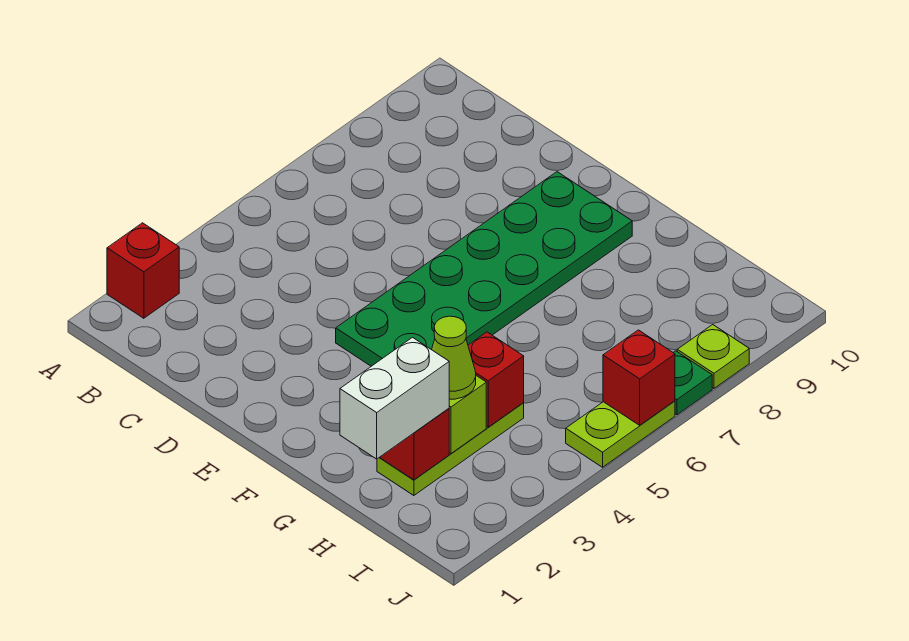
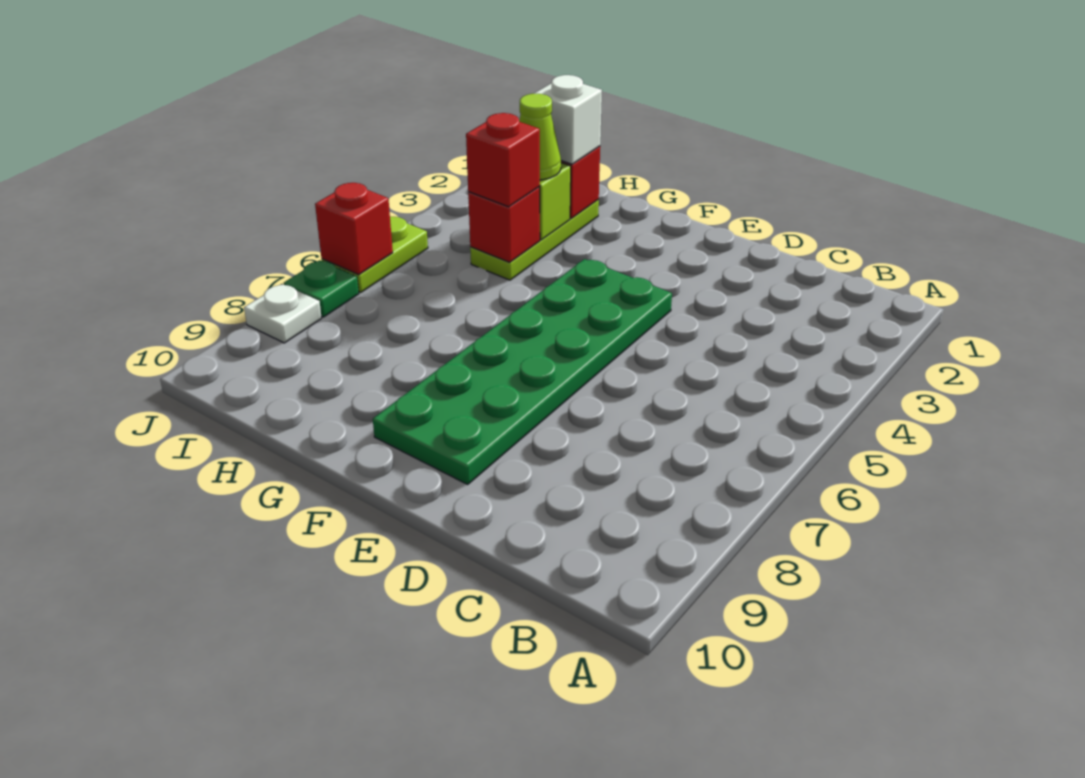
red 1x1 brick [107,223,179,318] -> red 1x1 brick moved to [466,113,540,207]
white 1x2 brick [340,337,449,459] -> white 1x1 brick [534,75,602,164]
lime 1x1 plate [677,325,749,388] -> white 1x1 plate [244,284,322,343]

